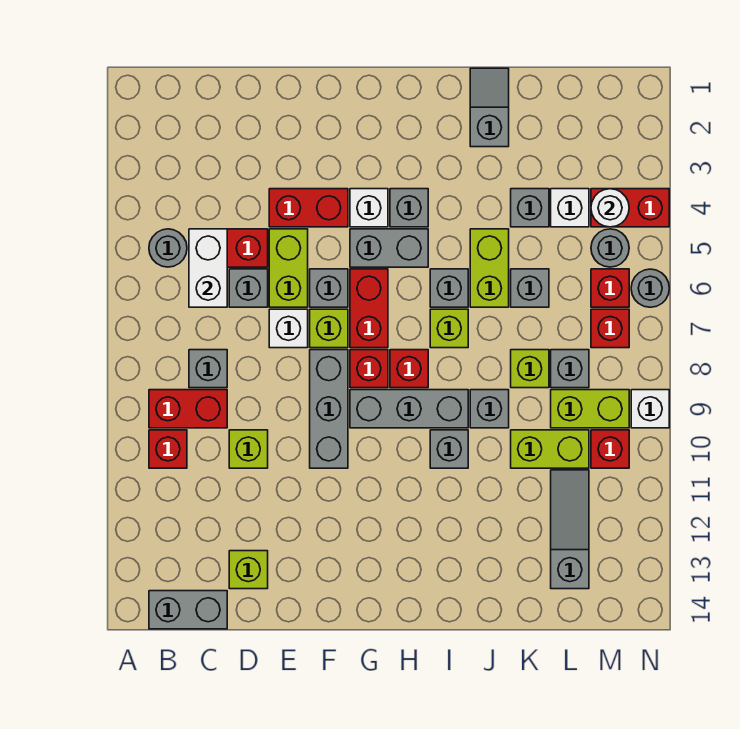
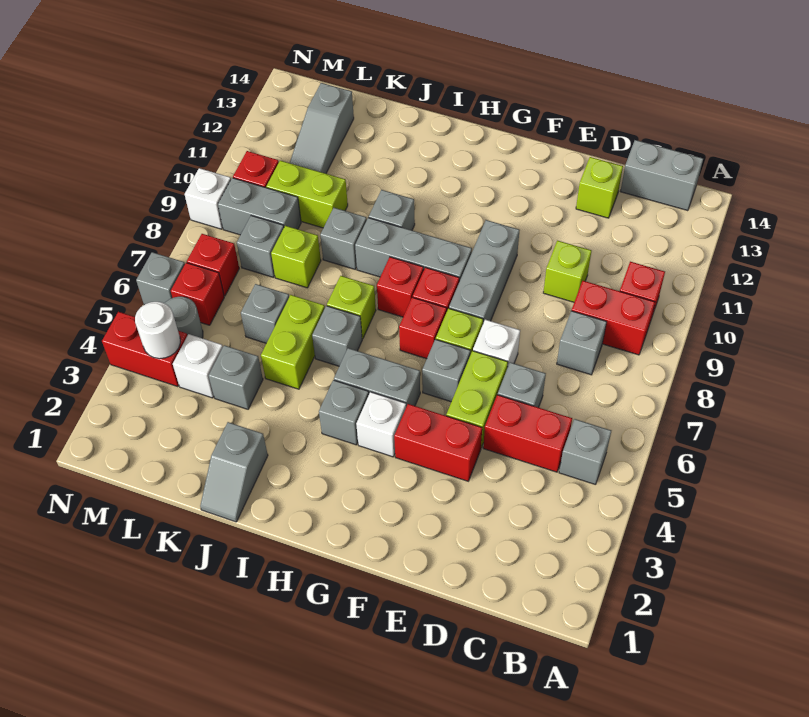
grey 1x1 round brick [149,229,187,267] -> grey 1x1 brick [559,419,611,485]
white 1x2 brick [189,229,227,307] -> none
red 1x2 brick [350,269,388,348] -> red 1x1 brick [399,297,447,359]
lime 1x2 brick [551,390,629,428] -> grey 1x2 brick [218,178,301,235]
grey 1x1 round brick [631,269,669,307] -> grey 1x1 brick [136,252,185,305]

